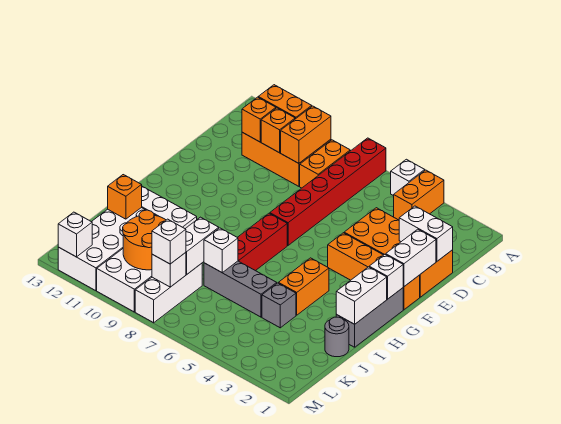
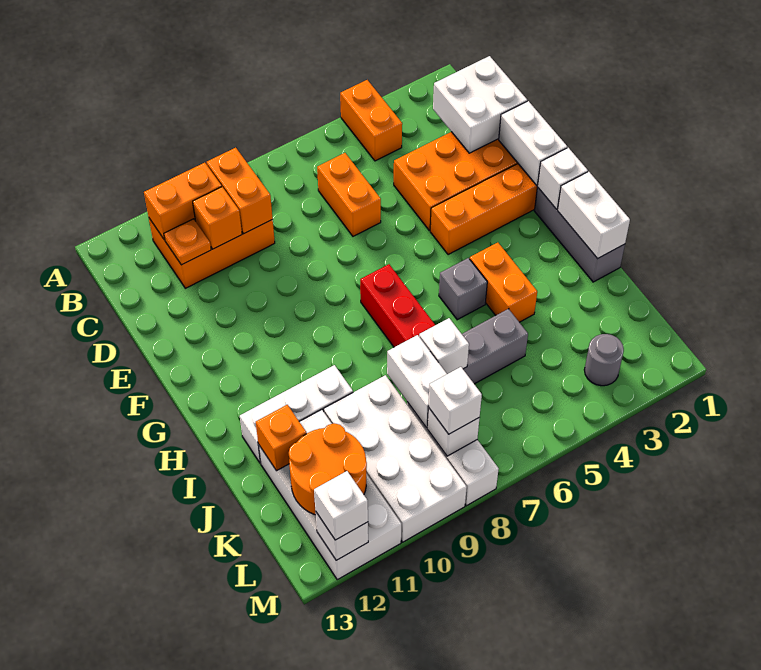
white 1x1 brick [391,159,425,196] -> white 1x1 brick moved to [314,471,368,540]
red 1x6 brick [270,138,386,245] -> none
orange 1x2 brick [300,140,350,188] -> orange 1x2 brick moved to [317,153,381,236]
orange 1x1 brick [242,97,276,142] -> orange 1x1 plate [164,219,211,265]
white 1x2 brick [399,206,453,261] -> white 2x2 brick [433,56,527,153]
grey 1x1 round brick [325,317,349,357] -> grey 1x1 round brick moved to [584,334,624,386]
grey 1x1 brick [262,283,296,328] -> grey 1x1 brick moved to [439,258,487,320]
orange 2x2 round brick [123,210,166,270] -> orange 2x2 round brick moved to [289,423,367,515]

